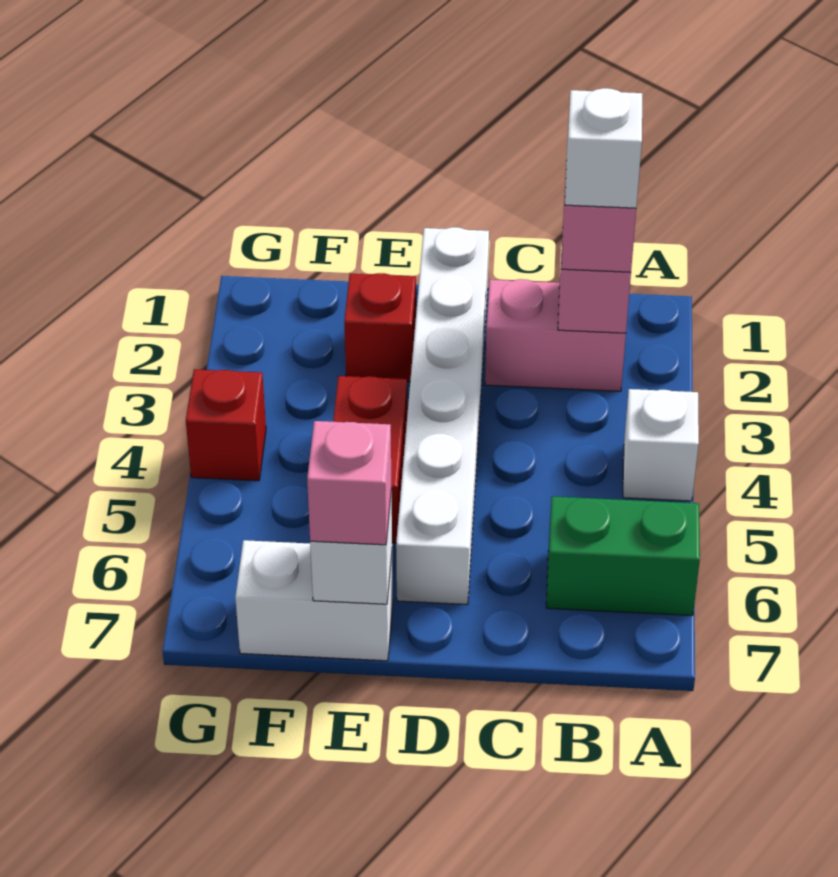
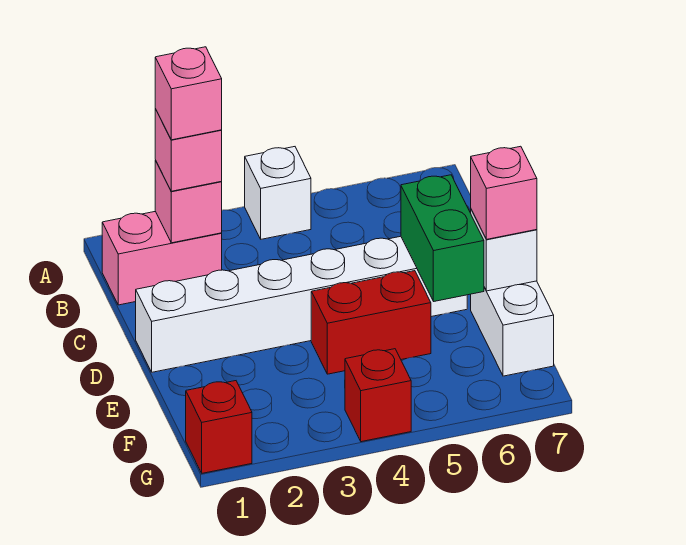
green 1x2 brick [546,496,700,615] -> green 1x2 brick moved to [401,175,484,301]
pink 1x2 brick [485,279,626,391] -> pink 1x2 brick turned to [102,211,222,305]
white 1x1 brick [565,88,642,208] -> pink 1x1 brick [155,47,222,140]
red 1x1 brick [344,273,416,382] -> red 1x1 brick moved to [186,381,252,473]

